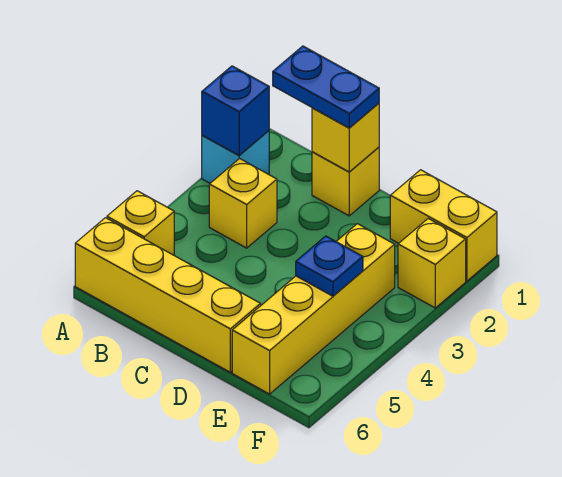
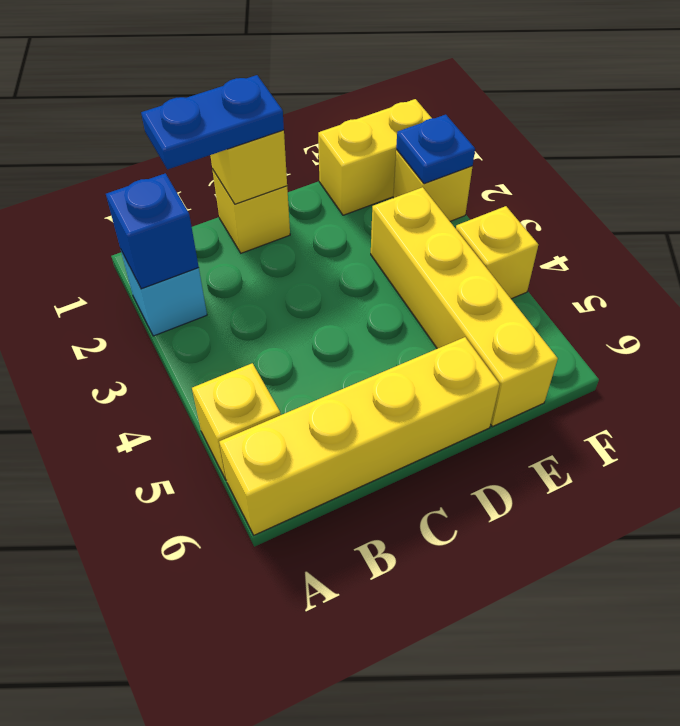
yellow 1x1 brick [209,158,277,248] -> yellow 1x1 brick moved to [456,206,538,299]
blue 1x1 plate [296,236,363,296] -> blue 1x1 plate moved to [396,115,475,184]

